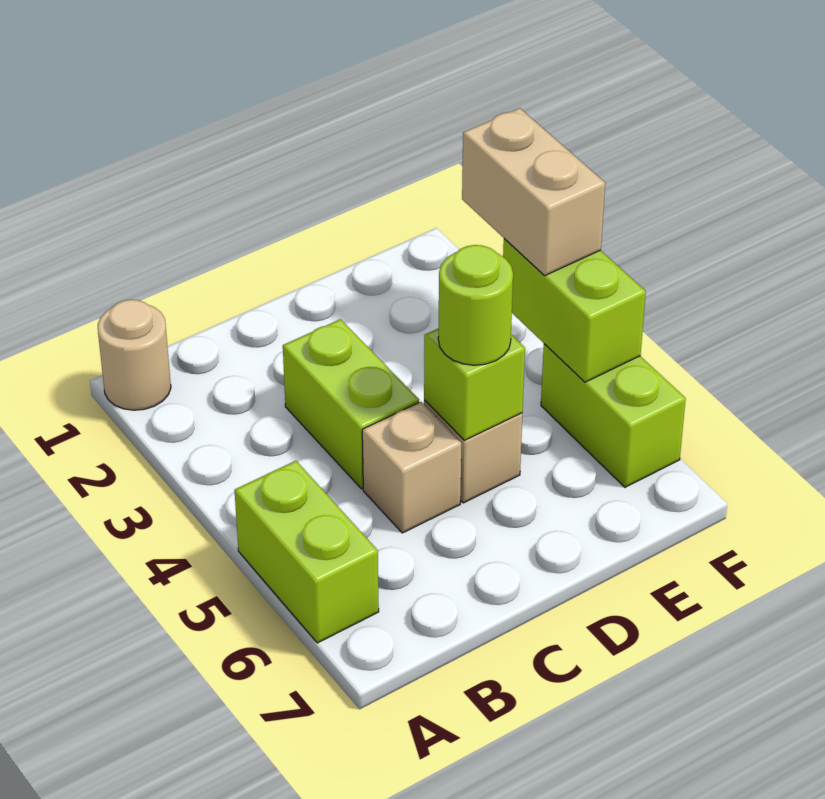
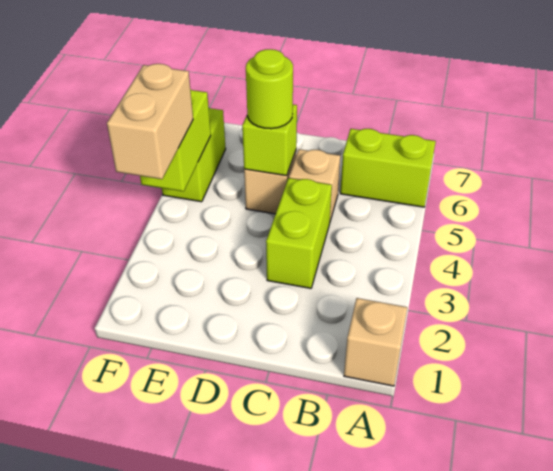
tan 1x1 round brick [98,300,171,410] -> tan 1x1 brick [344,298,407,386]
lime 1x2 brick [235,461,379,643] -> lime 1x2 brick turned to [340,129,436,207]

